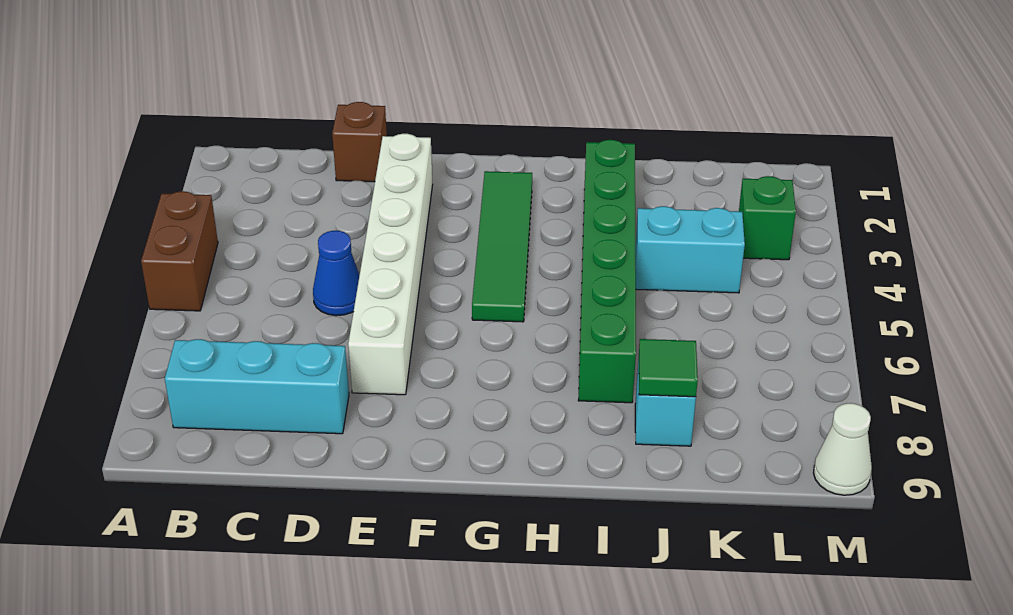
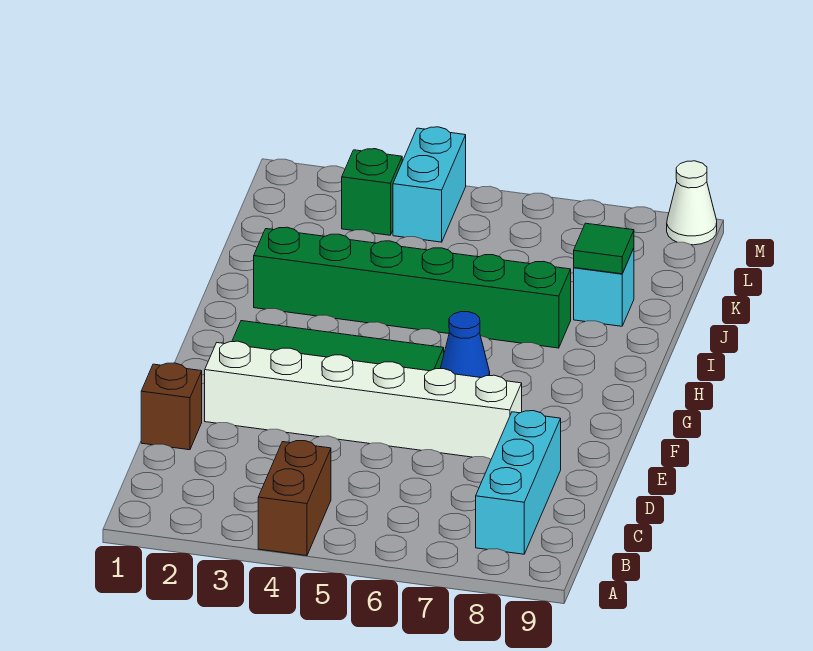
brown 1x2 brick [141,191,218,311] -> brown 1x2 brick turned to [258,441,331,556]
blue 1x1 cone [313,231,360,316] -> blue 1x1 cone moved to [440,312,490,378]
cyan 1x2 brick [635,206,745,293] -> cyan 1x2 brick moved to [393,127,466,242]

